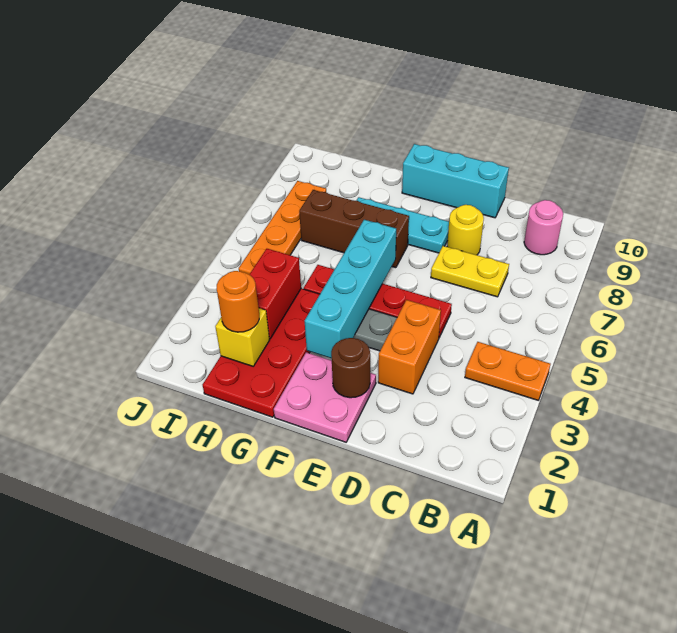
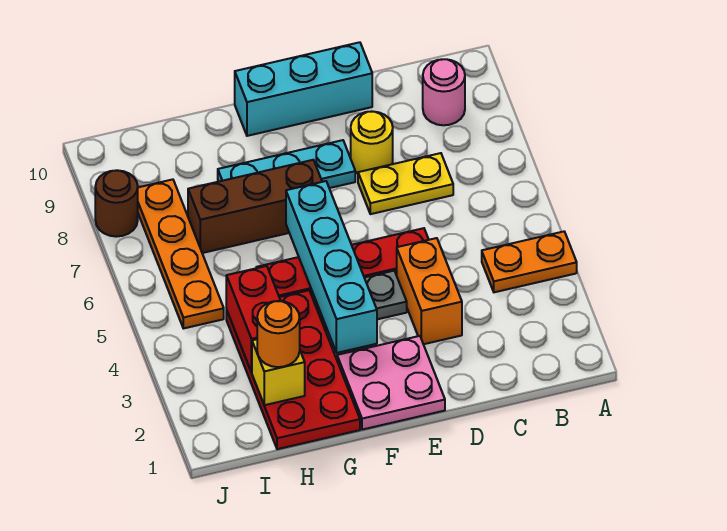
brown 1x1 round brick [331,338,370,398] -> brown 1x1 round brick moved to [95,170,138,237]

